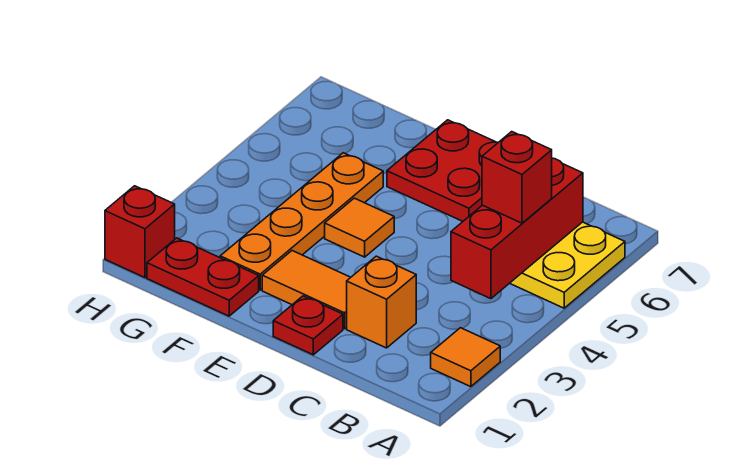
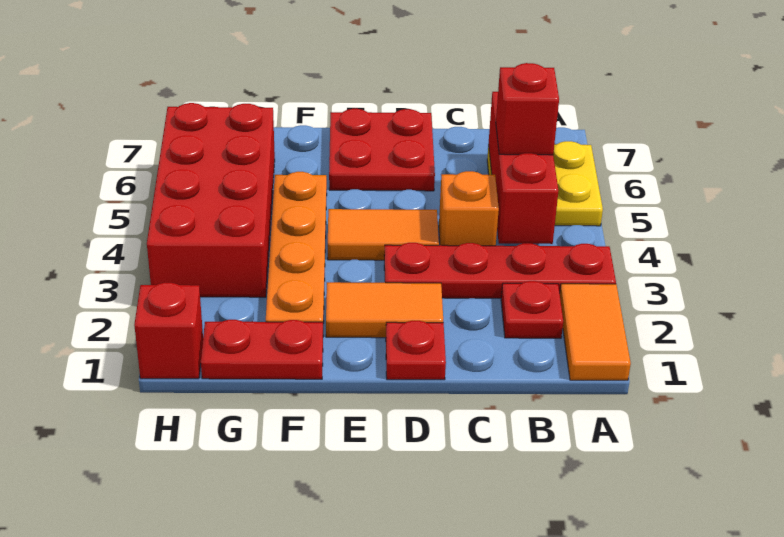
orange 1x1 tile [431,328,500,387] -> orange 1x2 tile [560,284,631,380]
none -> red 1x4 plate [384,243,616,298]
none -> red 1x1 plate [501,281,563,338]
orange 1x1 brick [347,256,416,348] -> orange 1x1 brick moved to [439,171,499,246]
orange 1x1 tile [325,198,394,257] -> orange 1x2 tile [328,209,439,260]
none -> red 2x4 brick [147,103,275,297]

